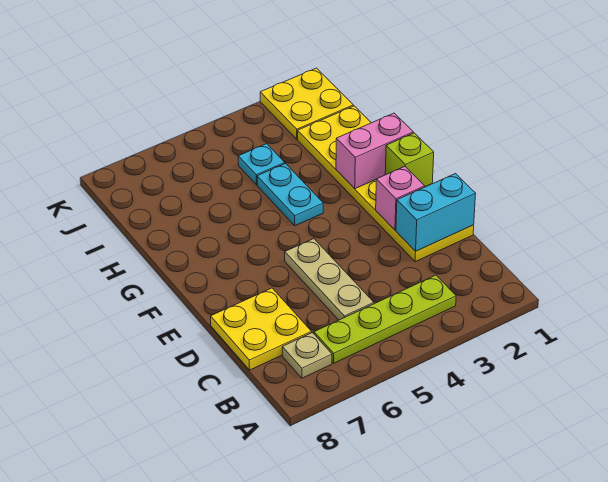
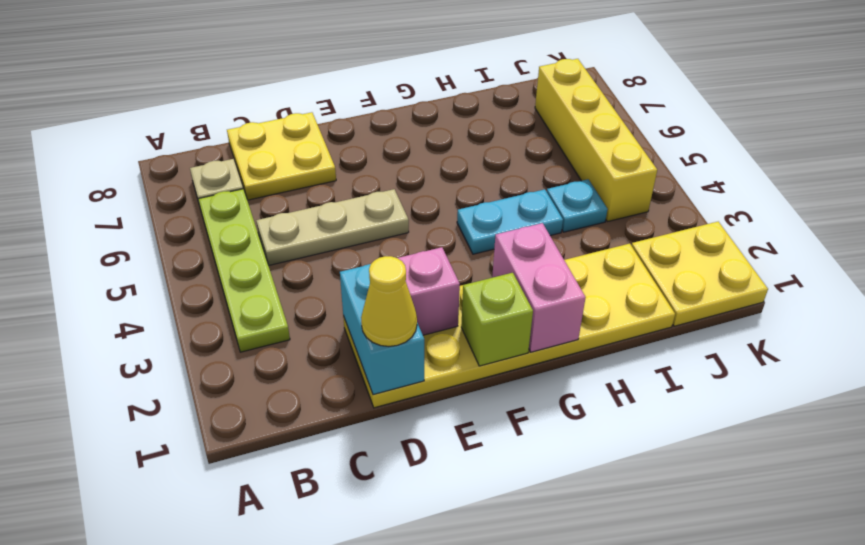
none -> yellow 1x1 cone [361,256,417,346]
none -> yellow 1x4 brick [535,59,657,222]

